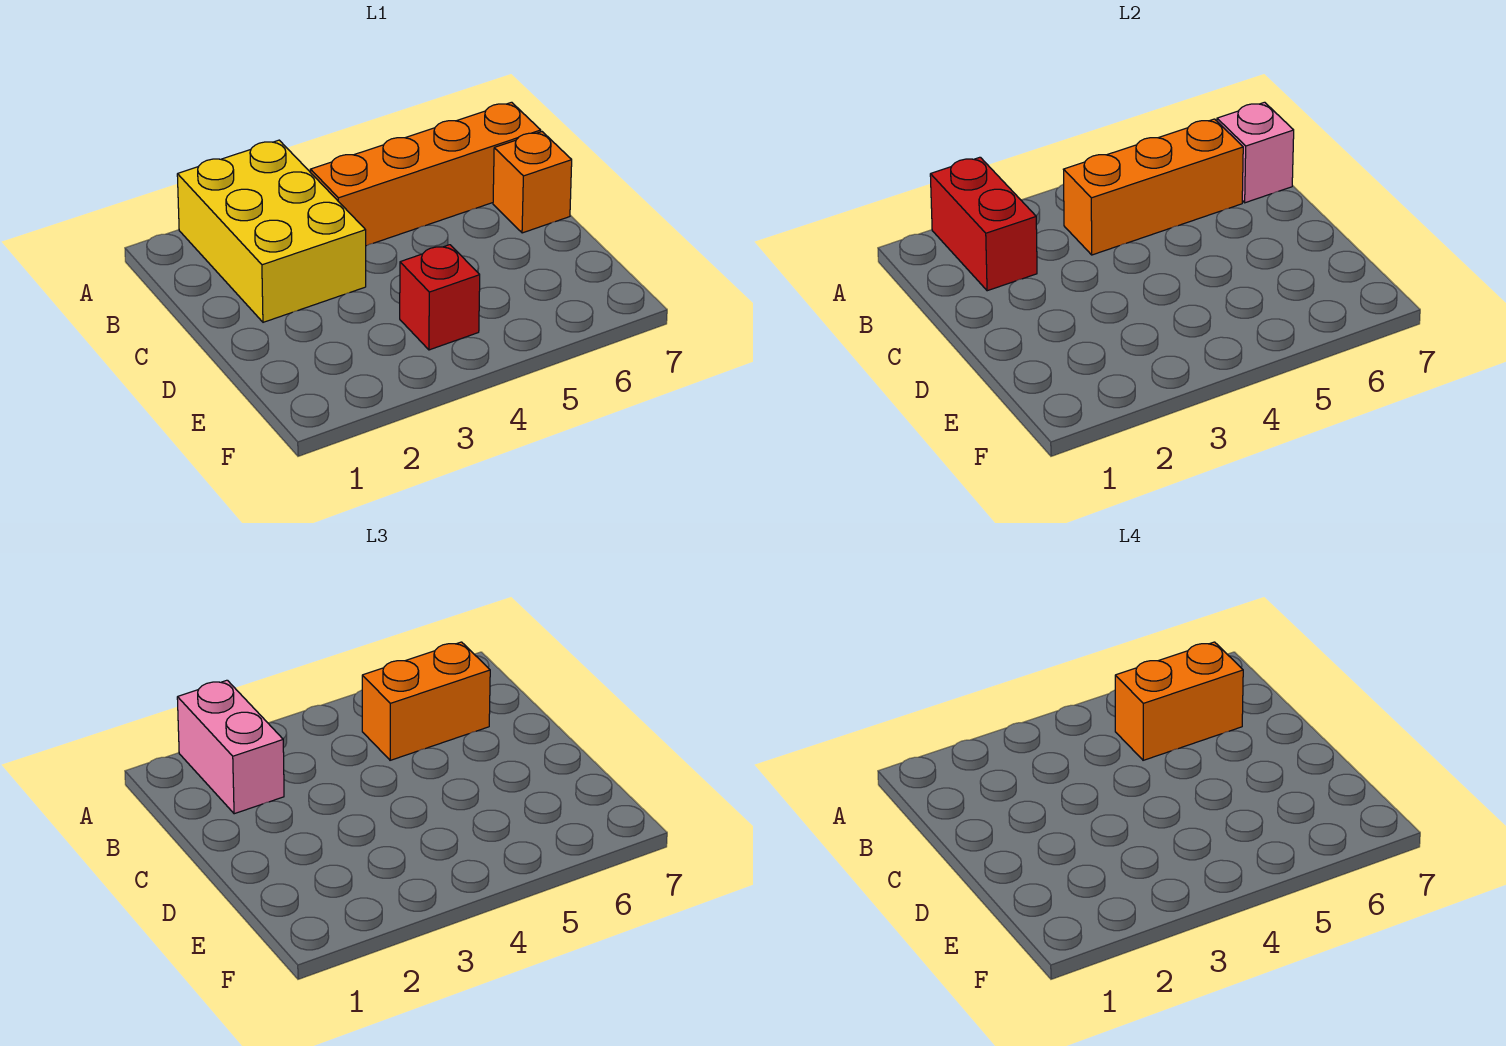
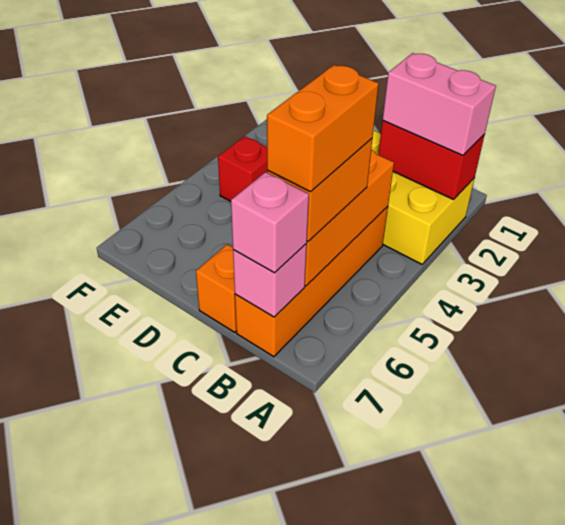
none -> pink 1x1 brick [231,172,309,273]

